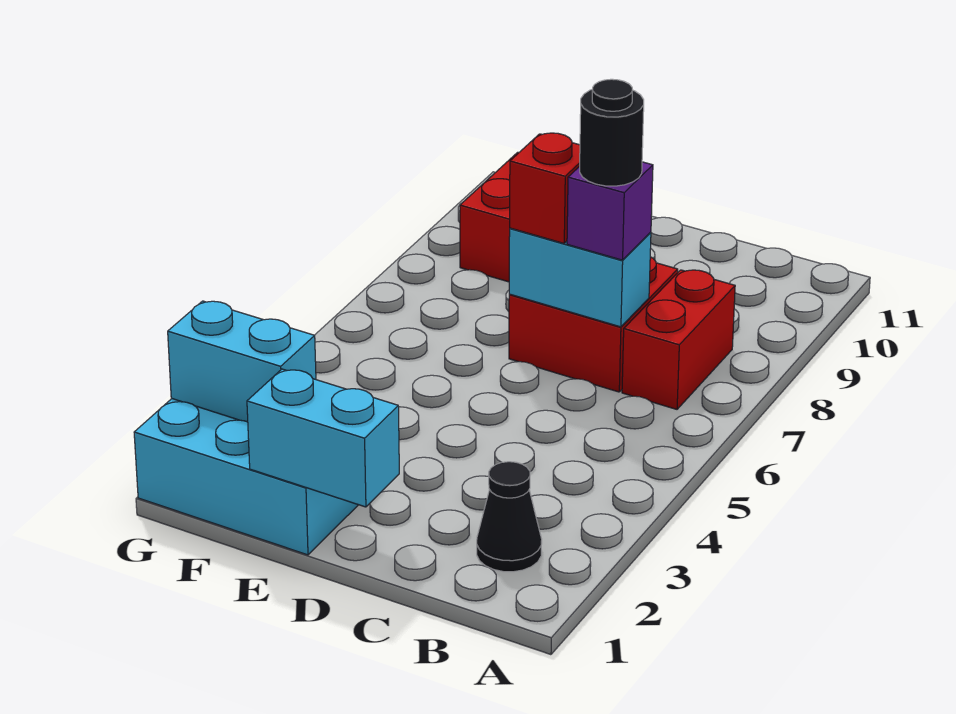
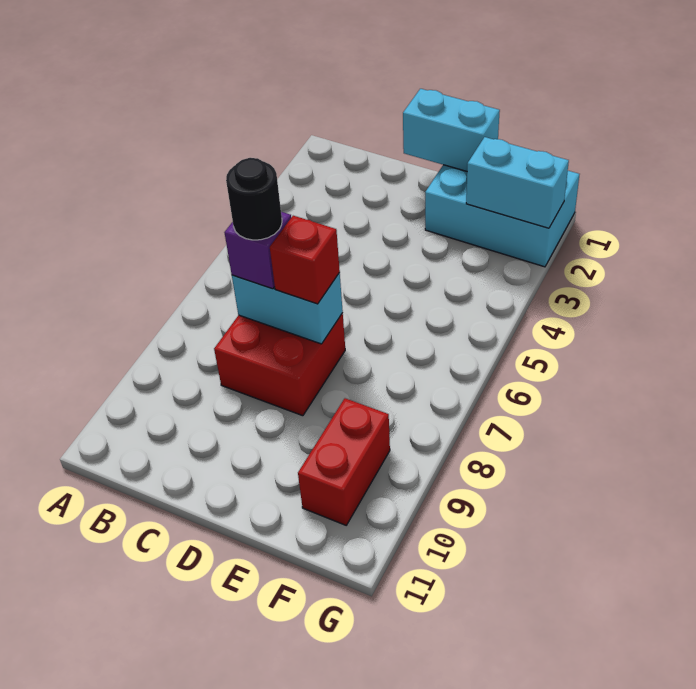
black 1x1 cone [477,462,542,572] -> none
red 1x2 brick [622,270,735,409] -> none

